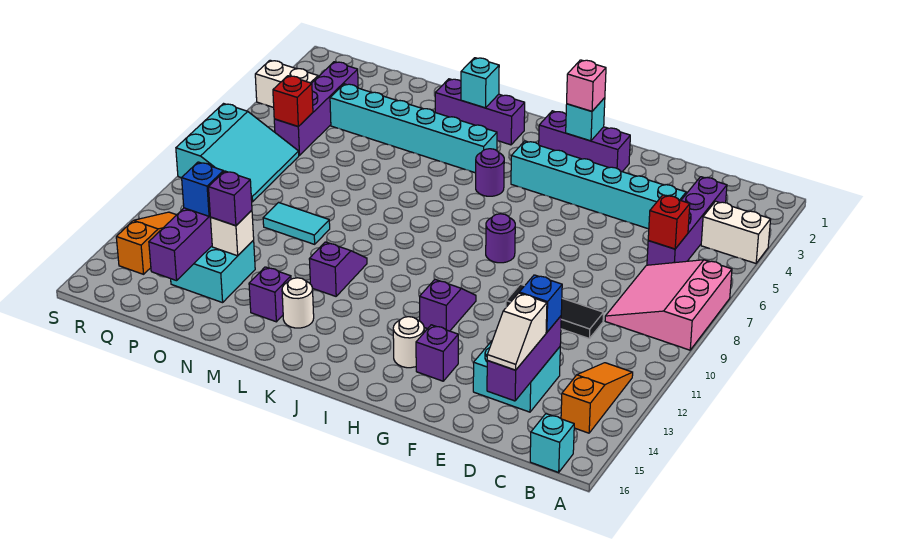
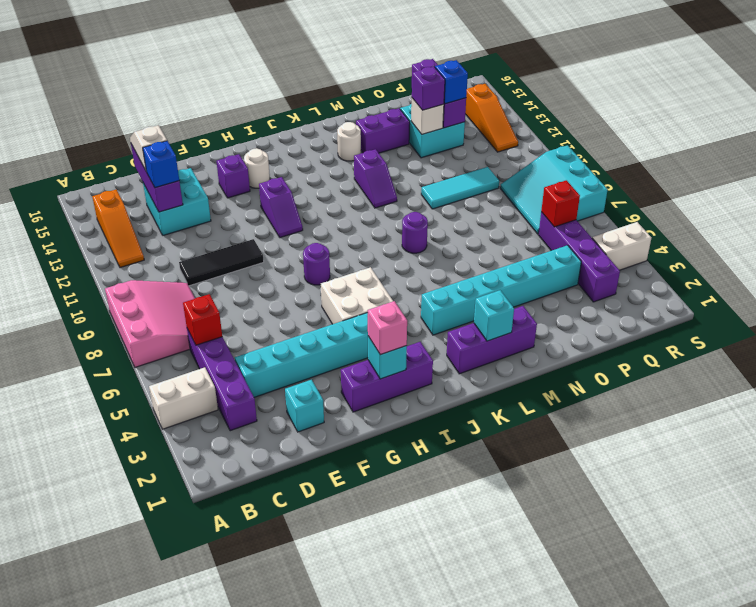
cyan 1x1 brick [530,414,574,472] -> cyan 1x1 brick moved to [285,380,324,432]
none -> white 2x2 brick [321,267,393,324]
purple 1x1 round brick [476,149,504,196] -> purple 1x1 round brick moved to [402,212,428,253]
purple 1x1 brick [249,267,291,322] -> purple 1x2 brick [356,108,410,153]
cyan 1x2 tile [263,203,330,244] -> cyan 1x3 tile [421,167,499,209]

